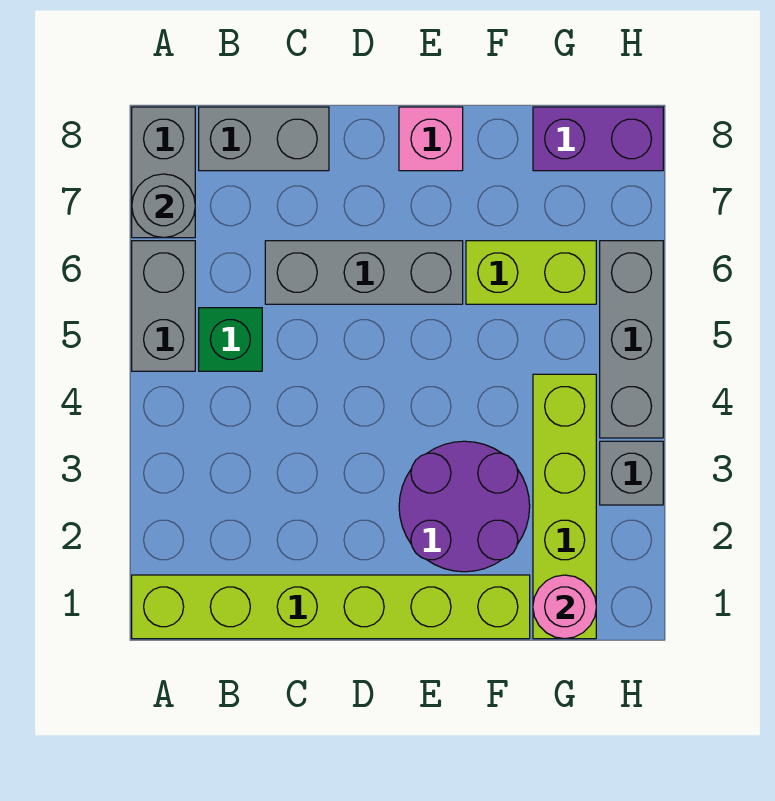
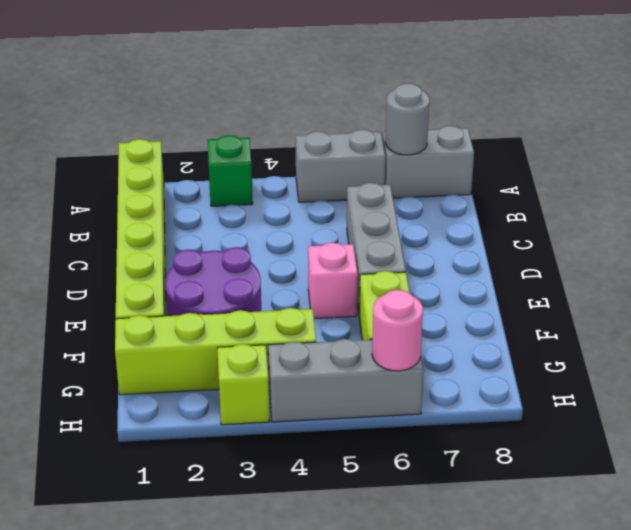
green 1x1 brick [199,308,262,371] -> green 1x1 brick moved to [207,135,253,206]
grey 1x2 brick [199,107,329,171] -> none
pink 1x1 brick [399,107,463,171] -> pink 1x1 brick moved to [308,243,358,319]
pink 1x1 round brick [533,575,596,639] -> pink 1x1 round brick moved to [372,290,423,371]
purple 1x2 brick [533,107,663,171] -> none
grey 1x1 brick [600,441,663,505] -> lime 1x1 brick [217,344,269,425]

